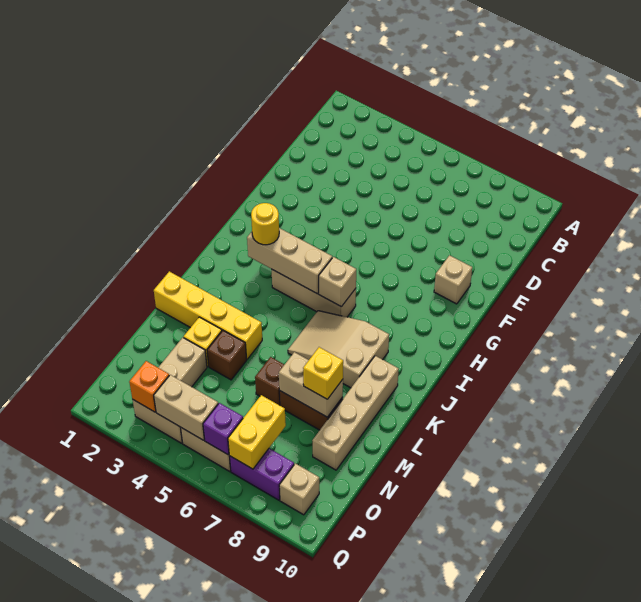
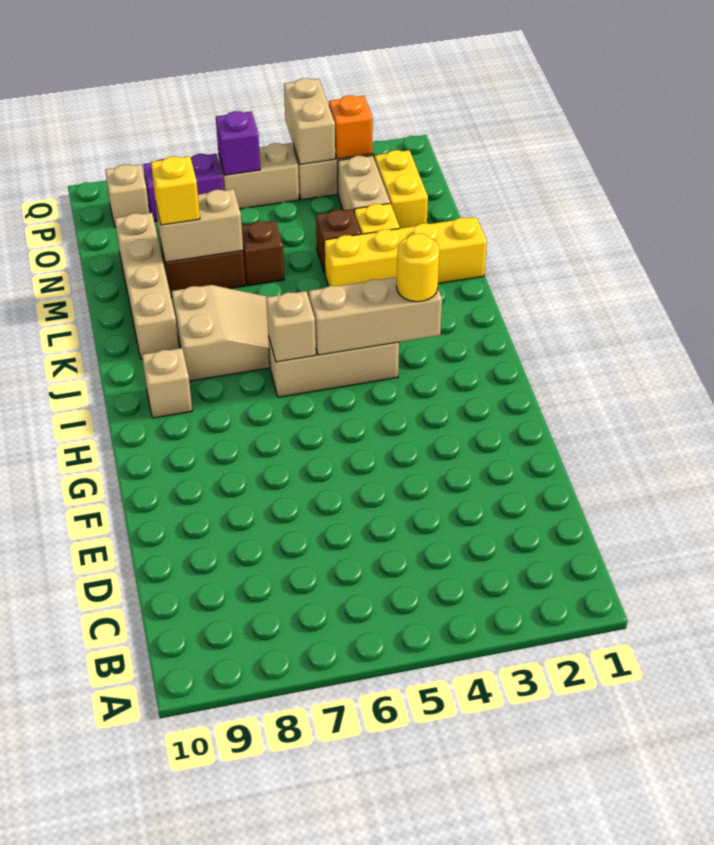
tan 1x1 brick [434,255,472,304] -> tan 1x1 brick moved to [142,348,192,418]
yellow 1x2 brick [228,395,286,469] -> yellow 1x2 brick moved to [374,150,428,228]
tan 1x2 brick [154,375,218,440] -> tan 1x2 brick turned to [284,78,335,164]

